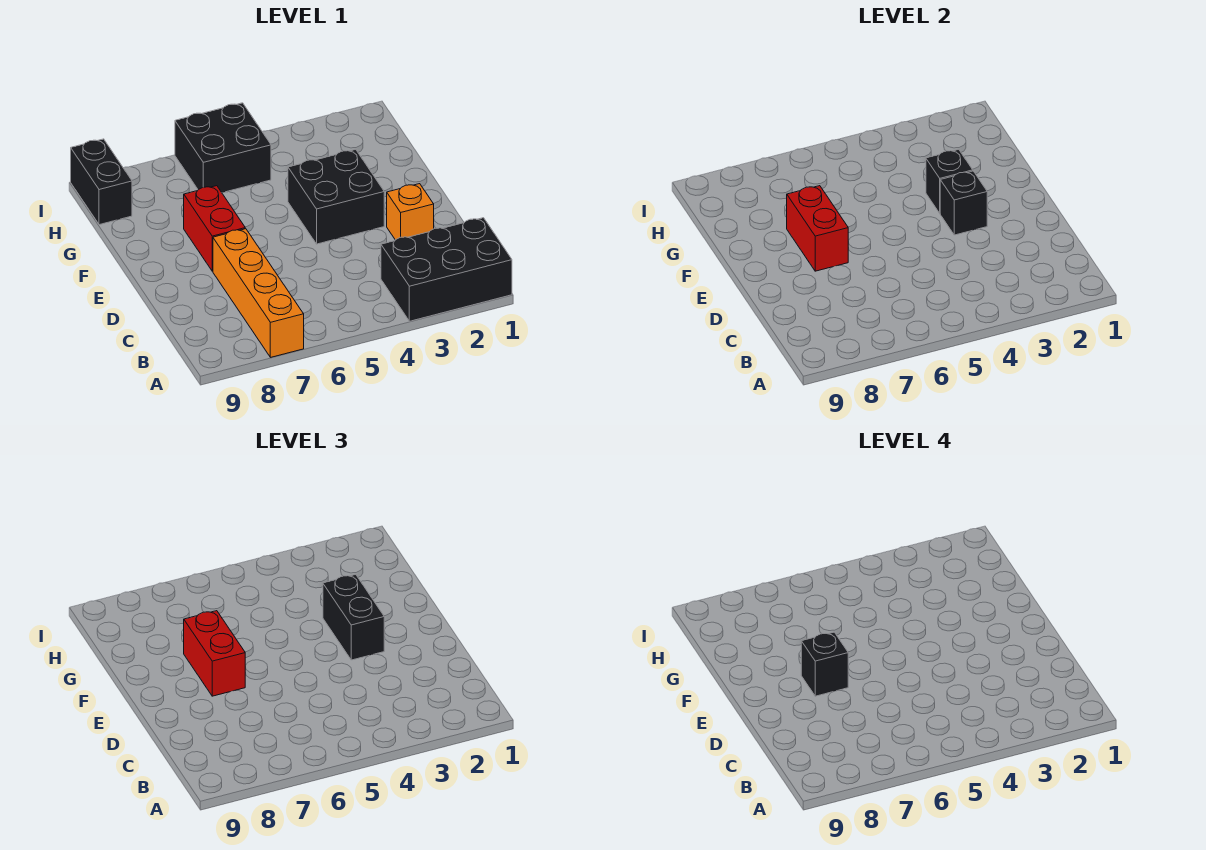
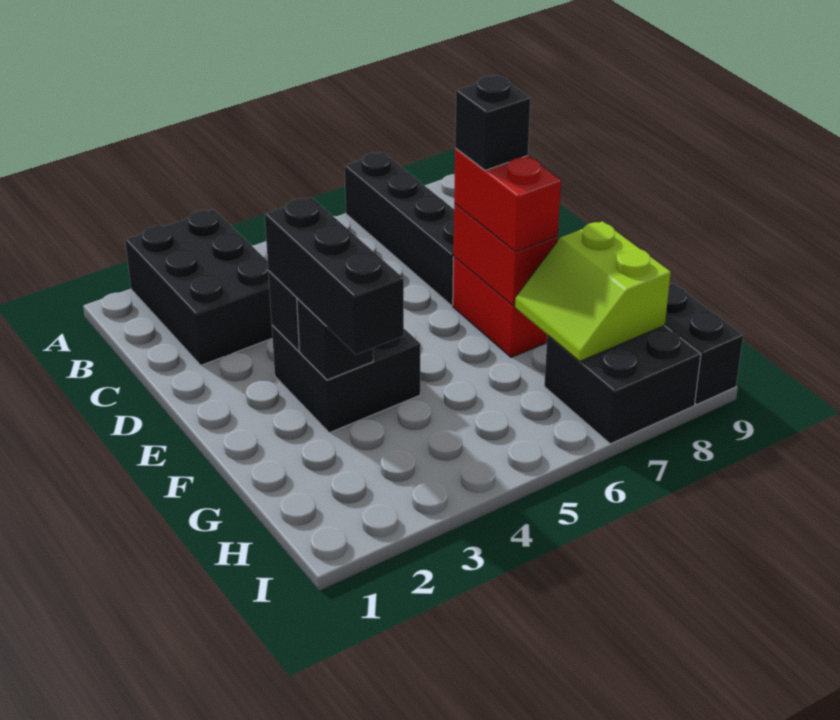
black 2x3 brick [381,218,512,321] -> black 2x3 brick turned to [125,210,272,365]
orange 1x4 brick [213,229,304,357] -> black 1x4 brick [345,153,454,305]
orange 1x1 brick [387,184,434,240] -> none
black 1x2 brick [323,575,384,660] -> black 1x3 brick [265,198,404,355]
none -> lime 2x2 slope [515,221,671,361]
black 2x2 brick [175,103,271,193] -> black 2x2 brick moved to [544,326,701,444]

